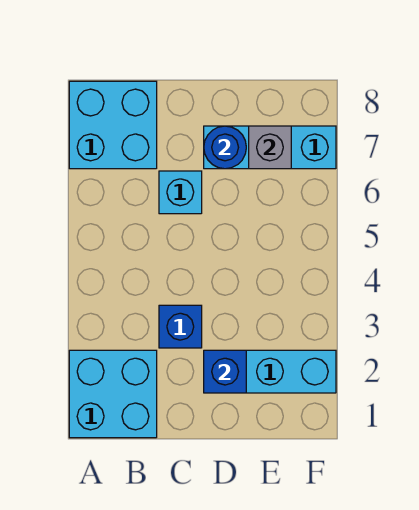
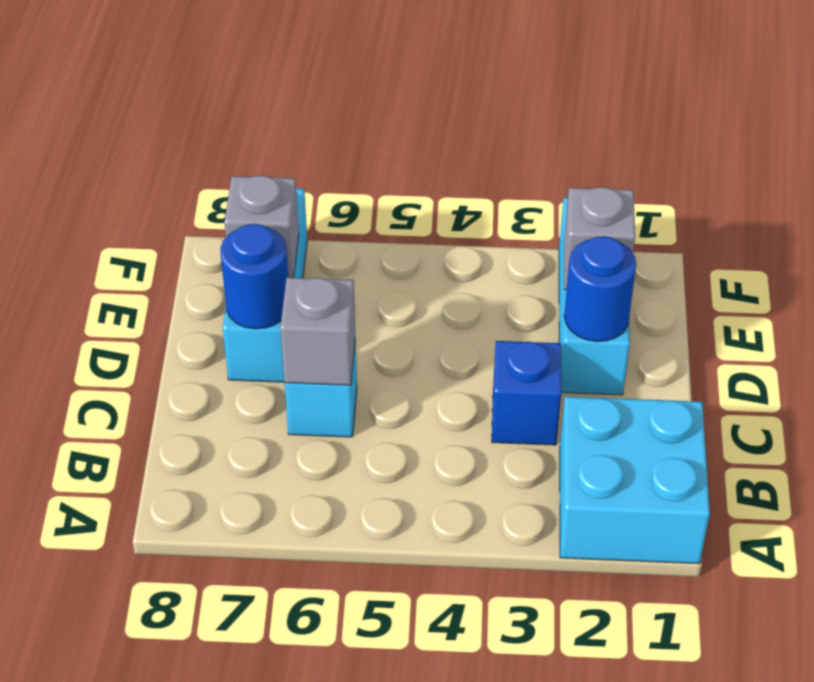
cyan 2x2 brick [69,81,157,169] -> none
none -> grey 1x1 brick [280,277,355,385]
blue 1x1 brick [204,350,246,393] -> blue 1x1 round brick [564,236,636,342]
none -> grey 1x1 brick [564,187,635,290]

